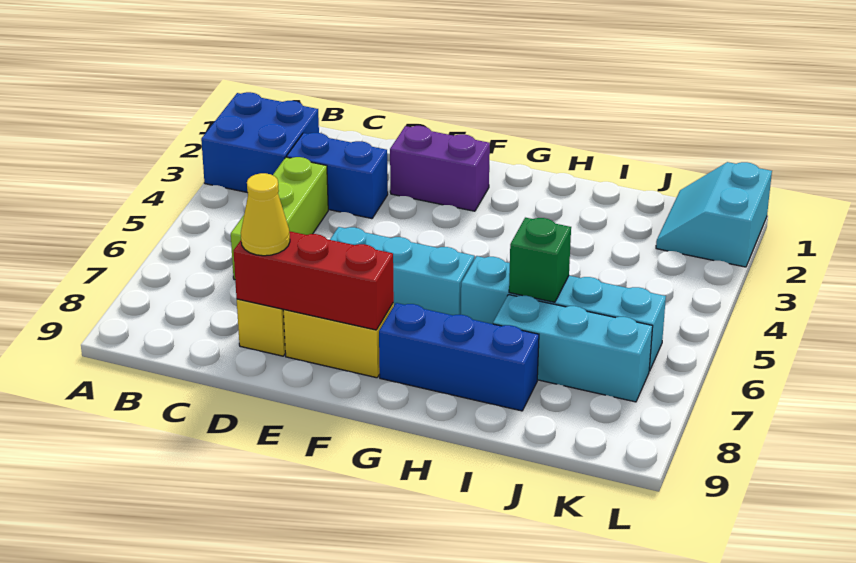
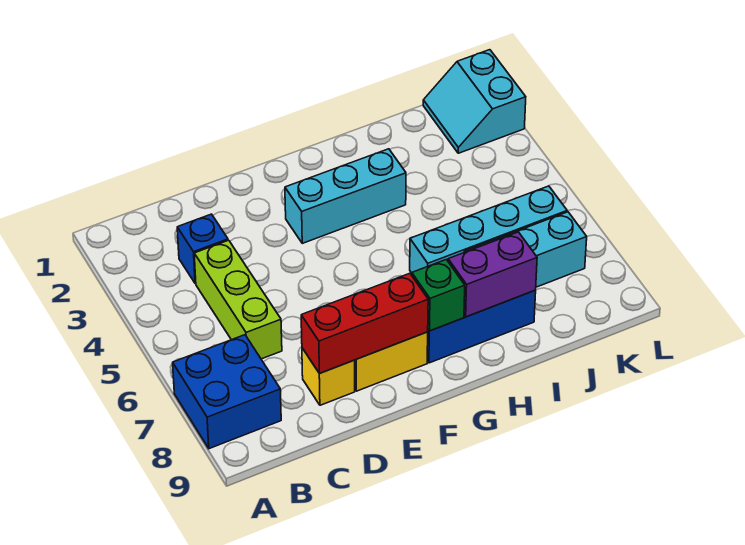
blue 2x2 brick [201,92,319,192] -> blue 2x2 brick moved to [173,335,281,449]
blue 1x2 brick [287,133,388,219] -> blue 1x1 brick [177,214,228,284]
yellow 1x1 cone [241,173,290,256] -> none
purple 1x2 brick [390,126,490,211] -> purple 1x2 brick moved to [448,232,537,317]
cyan 1x3 brick [330,227,474,315] -> cyan 1x3 brick moved to [285,149,406,243]
green 1x1 brick [509,218,571,302] -> green 1x1 brick moved to [412,260,465,331]

